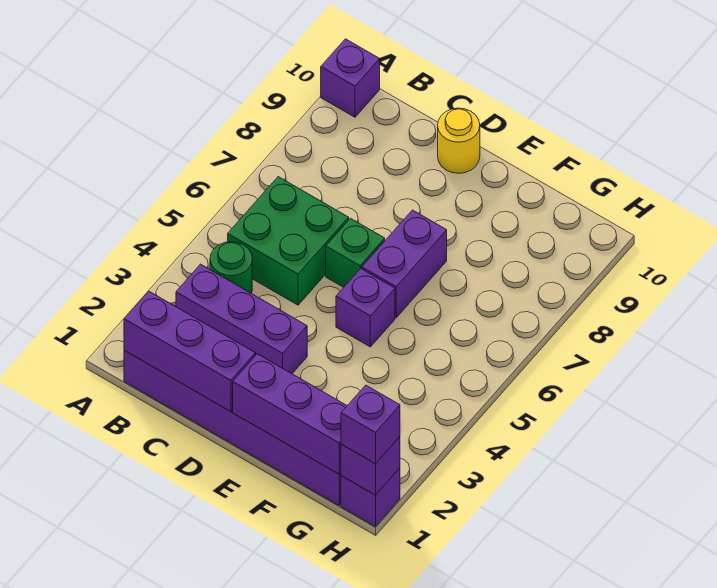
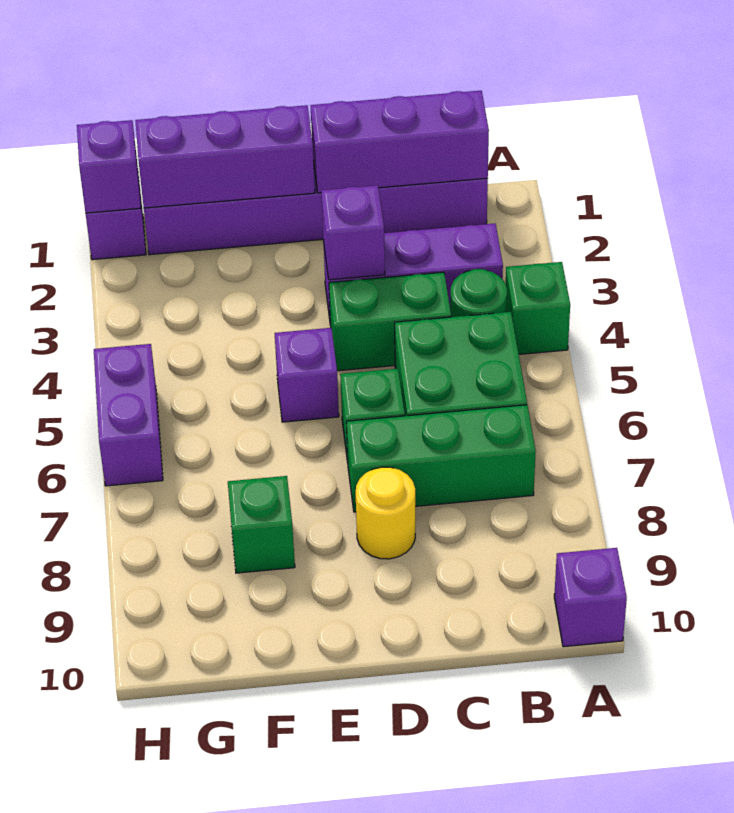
none -> green 1x1 brick [506,262,570,354]
none -> green 1x3 brick [346,405,536,512]
none -> green 1x2 brick [329,272,451,371]
yellow 1x1 round brick [438,108,480,173] -> yellow 1x1 round brick moved to [356,467,415,559]
purple 1x2 brick [362,210,447,318] -> purple 1x2 brick moved to [94,344,163,486]
none -> green 1x1 brick [228,476,295,573]
purple 1x1 brick [341,385,400,464] -> purple 1x1 brick moved to [321,185,385,280]

